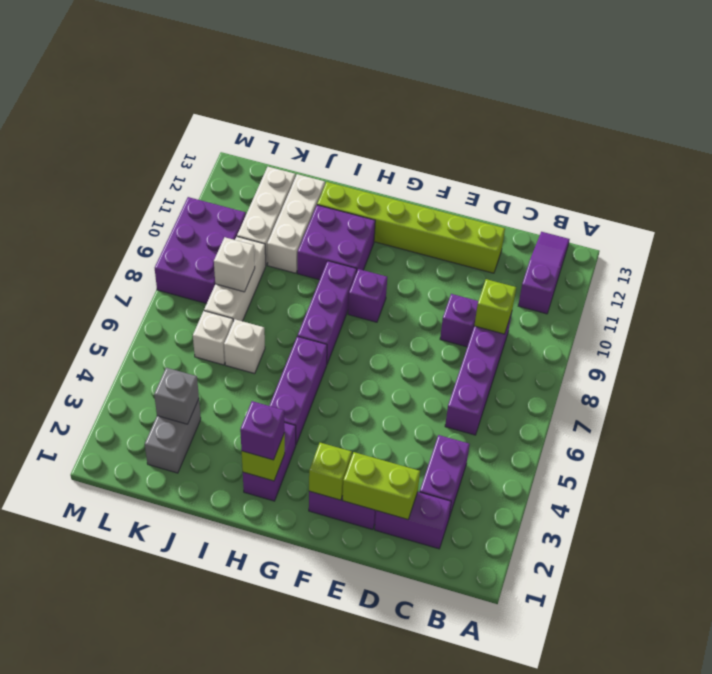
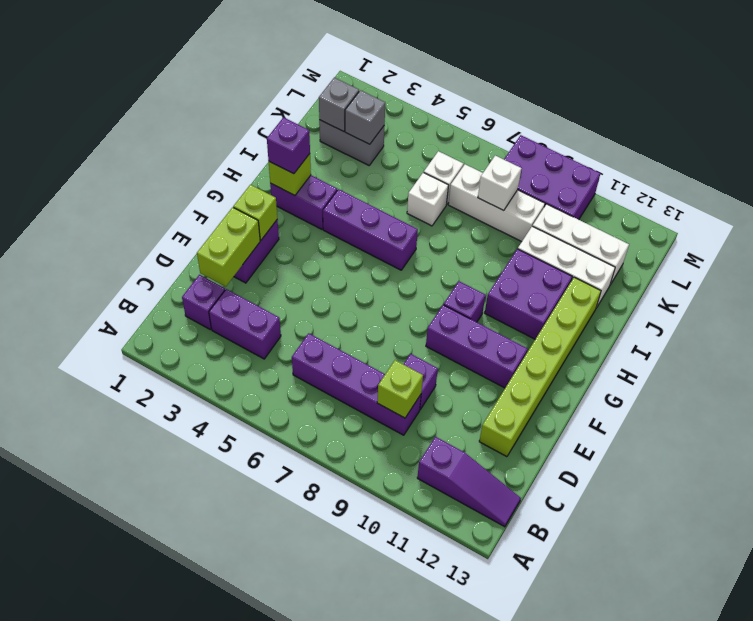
purple 1x2 brick [375,492,451,549] -> purple 1x1 brick [182,275,225,330]
purple 1x3 brick [298,261,357,364] -> purple 1x3 brick moved to [426,305,528,388]
none -> grey 1x1 brick [319,77,359,132]

